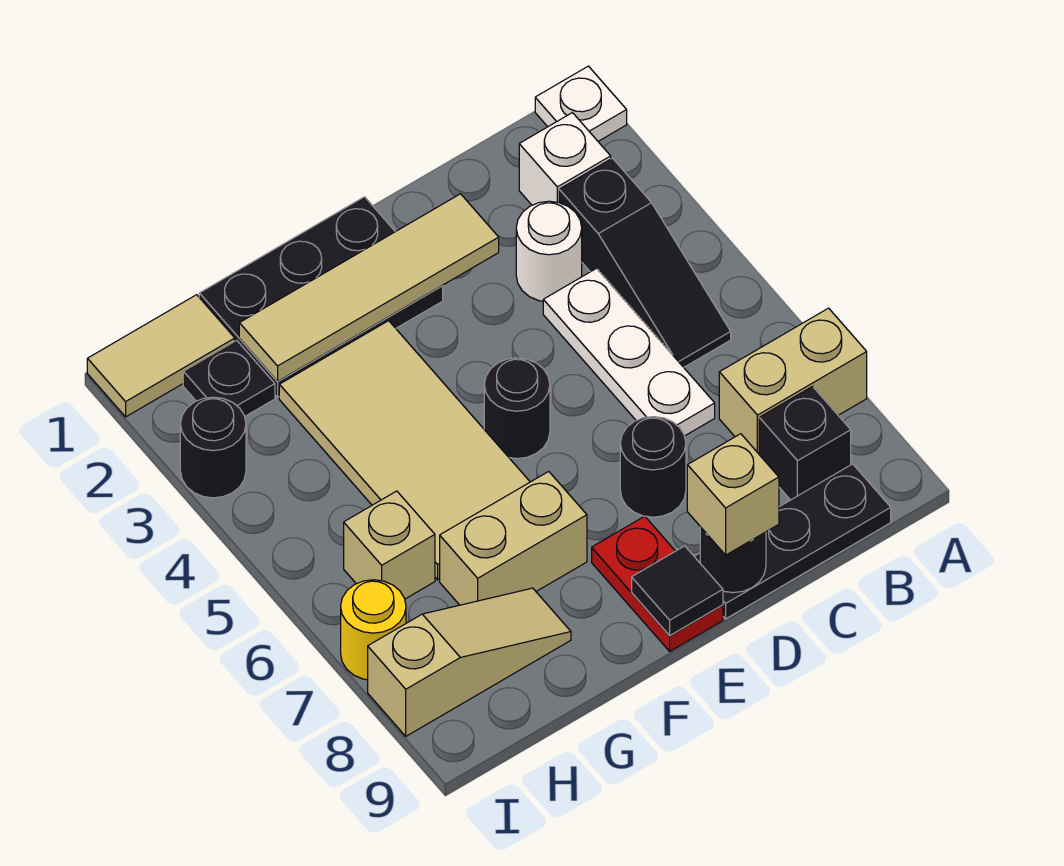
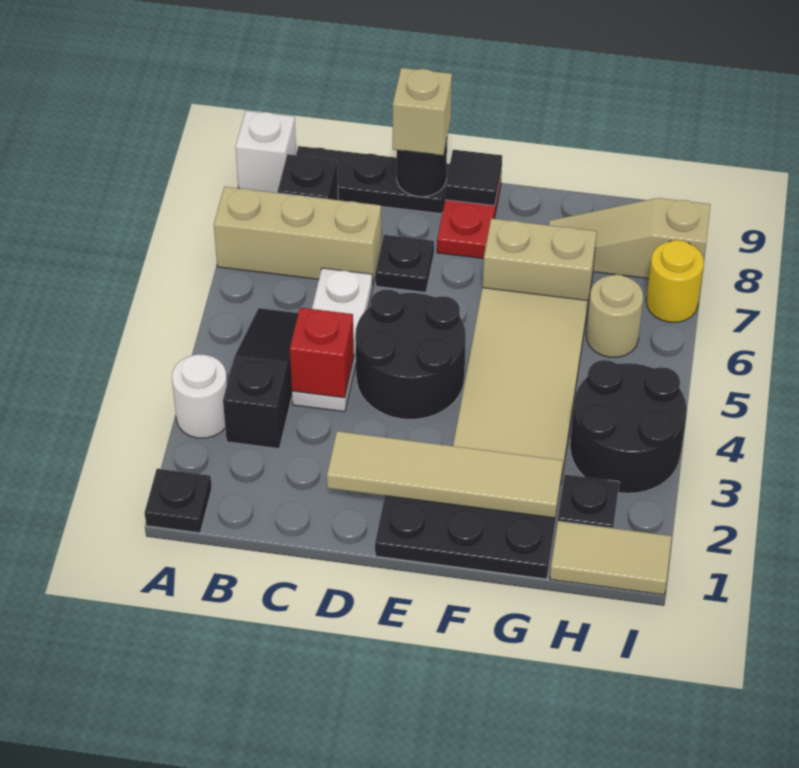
white 1x1 plate [535,66,627,141] -> black 1x1 plate [145,469,212,533]
tan 1x2 brick [719,308,867,454] -> tan 1x3 brick [214,187,381,284]
white 1x1 brick [519,113,611,205] -> white 1x1 brick moved to [235,111,296,193]
white 1x1 round brick [516,201,582,301] -> white 1x1 round brick moved to [172,354,227,438]
none -> red 1x1 brick [290,308,354,398]
black 1x1 round brick [620,417,686,517] -> black 1x1 plate [375,235,434,292]
black 1x1 round brick [484,358,550,459] -> black 2x2 round brick [355,289,466,420]
tan 1x1 brick [344,491,435,599] -> tan 1x1 round brick [586,275,643,357]
black 1x1 round brick [180,397,246,498] -> black 2x2 round brick [570,360,687,493]

